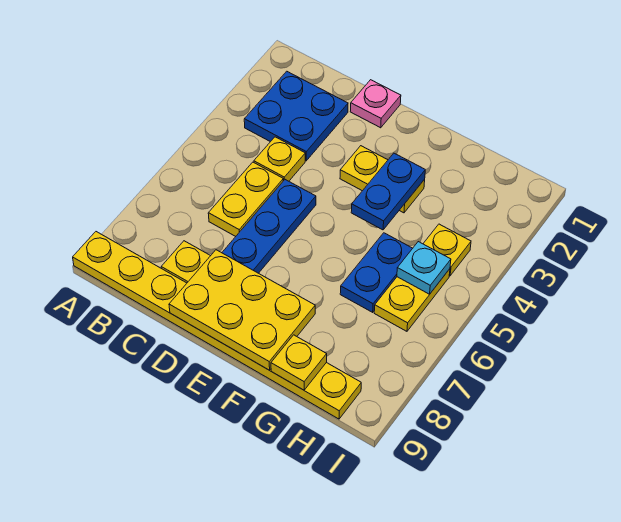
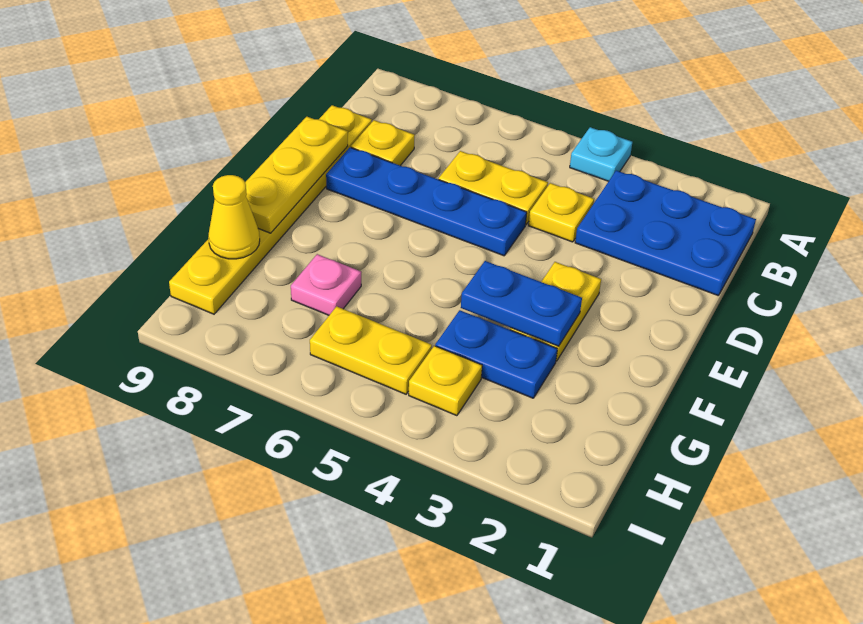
yellow 1x8 plate [73,232,361,419] -> yellow 1x6 plate [169,105,372,314]
blue 2x2 plate [244,71,348,161] -> blue 2x3 plate [575,171,756,296]
pink 1x1 plate [350,80,401,128] -> pink 1x1 plate moved to [291,254,361,315]
yellow 2x3 plate [169,250,315,370] -> yellow 1x3 plate [245,117,348,233]
blue 1x2 plate [340,233,413,312] -> blue 1x2 plate moved to [435,310,557,398]
yellow 1x1 plate [271,335,327,390] -> yellow 1x1 cone [208,175,260,259]
cyan 1x1 plate [397,242,451,294] -> cyan 1x1 plate moved to [570,127,632,181]

